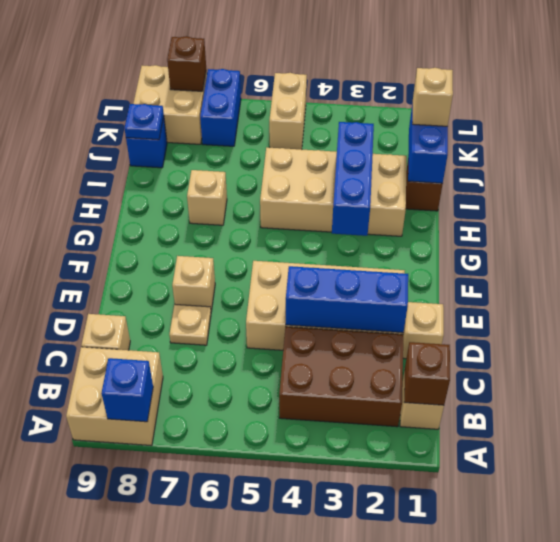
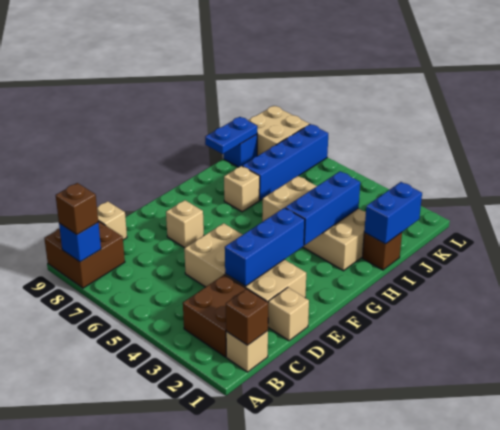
tan 2x2 brick [66,347,163,446] -> brown 2x2 brick [44,221,125,288]
brown 2x3 brick [279,327,403,427] -> brown 2x2 brick [183,275,264,357]
blue 1x3 brick [286,266,408,333] -> blue 1x3 brick turned to [225,208,305,286]
tan 1x1 plate [169,304,211,345] -> none
tan 1x1 brick [412,68,453,126] -> none
blue 1x1 plate [124,104,164,140] -> blue 1x2 plate [205,117,257,154]
tan 1x2 brick [269,73,307,149] -> none
blue 1x2 brick [200,69,241,146] -> blue 1x4 brick [242,124,328,200]
brown 1x1 brick [167,36,206,91] -> brown 1x1 brick moved to [55,183,98,235]

